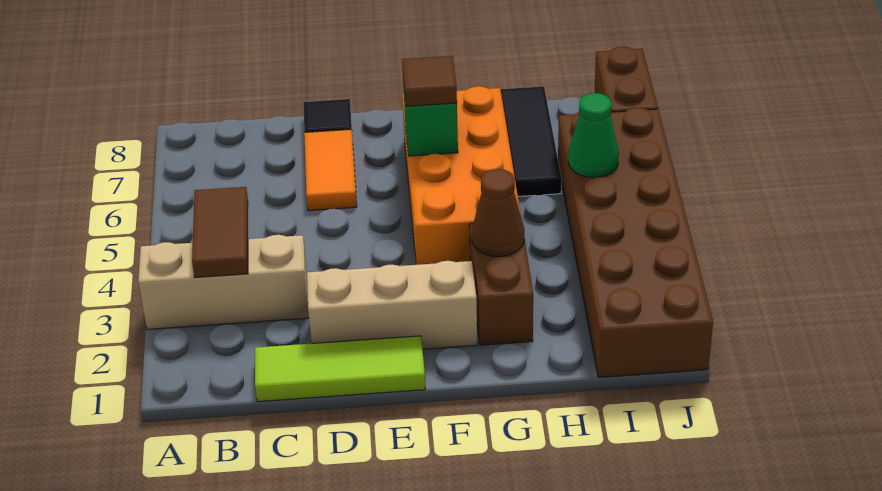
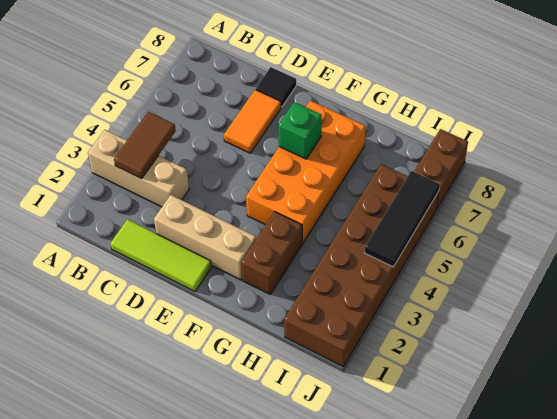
brown 1x1 tile [402,56,457,106] -> none
brown 1x1 cone [472,169,524,257] -> none
black 1x3 tile [501,86,562,197] -> black 1x3 tile moved to [364,171,440,267]
green 1x1 cone [568,93,619,178] -> none

